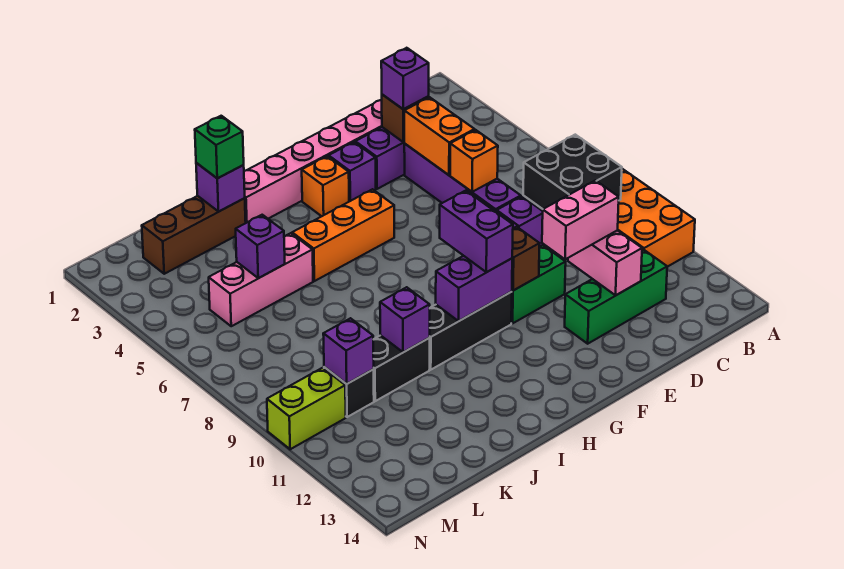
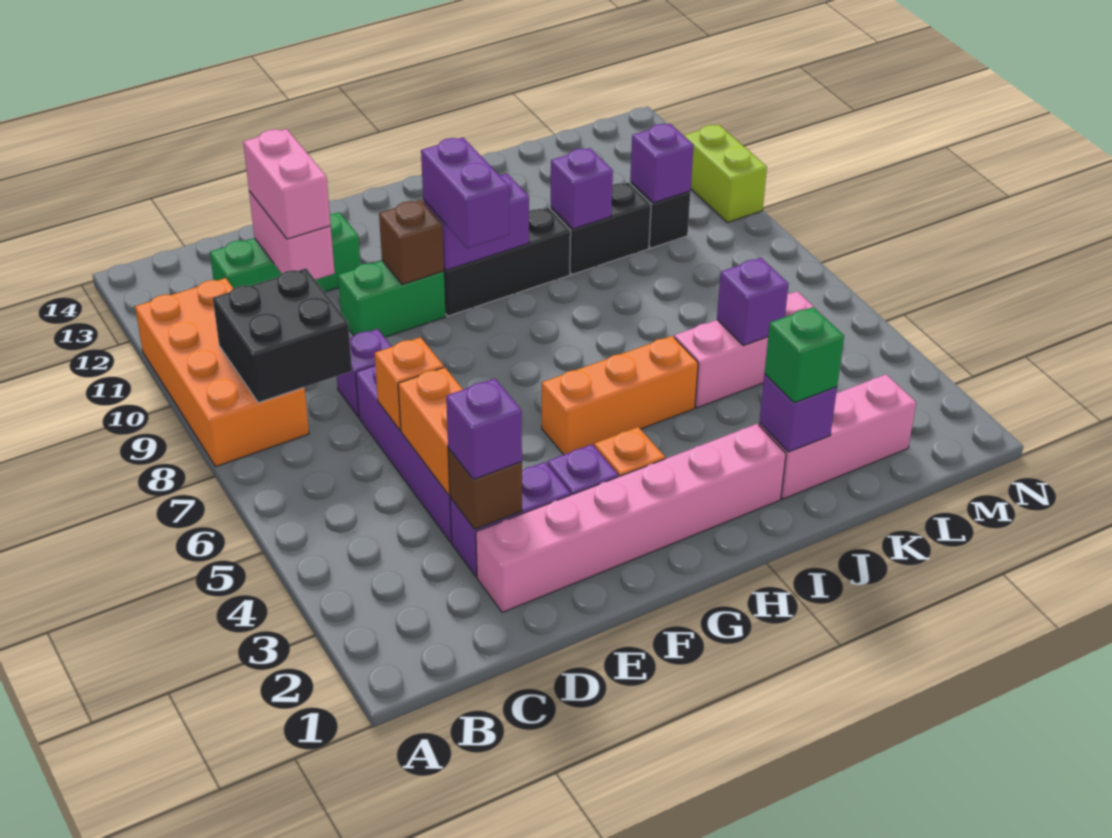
pink 1x2 brick [542,180,619,259] -> pink 1x2 brick turned to [243,129,331,239]
brown 1x3 brick [142,196,246,274] -> pink 1x3 brick [759,374,916,499]
lime 1x2 brick [267,368,346,449] -> lime 1x2 brick turned to [683,125,767,223]

